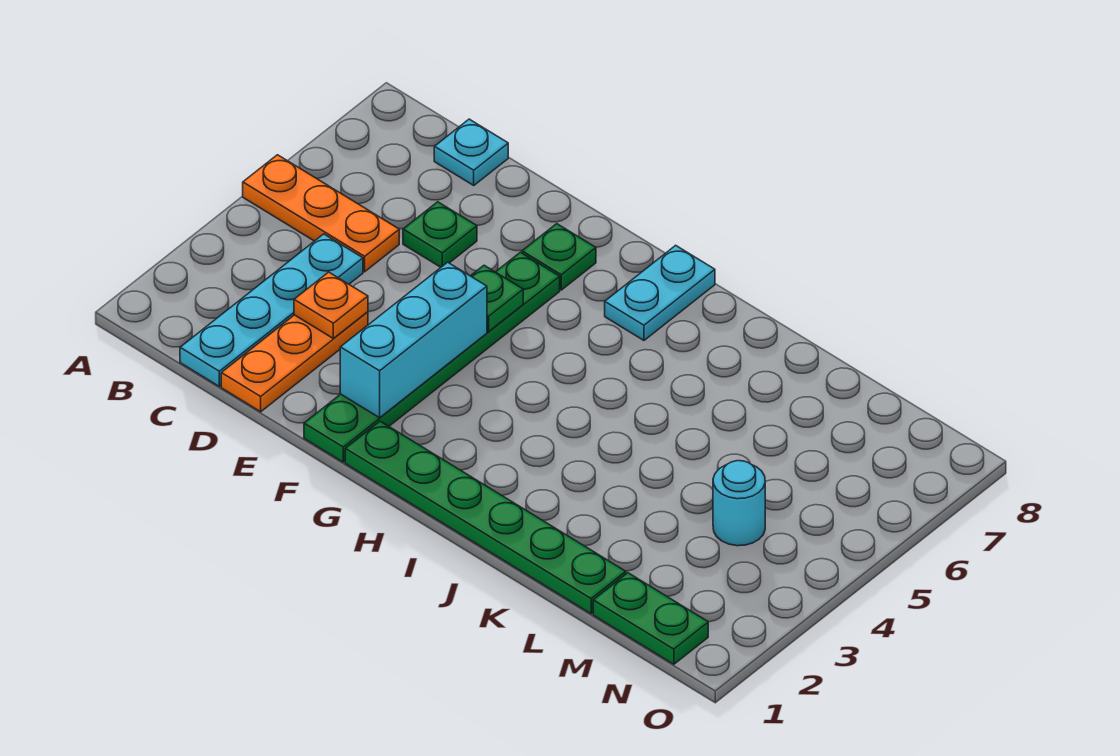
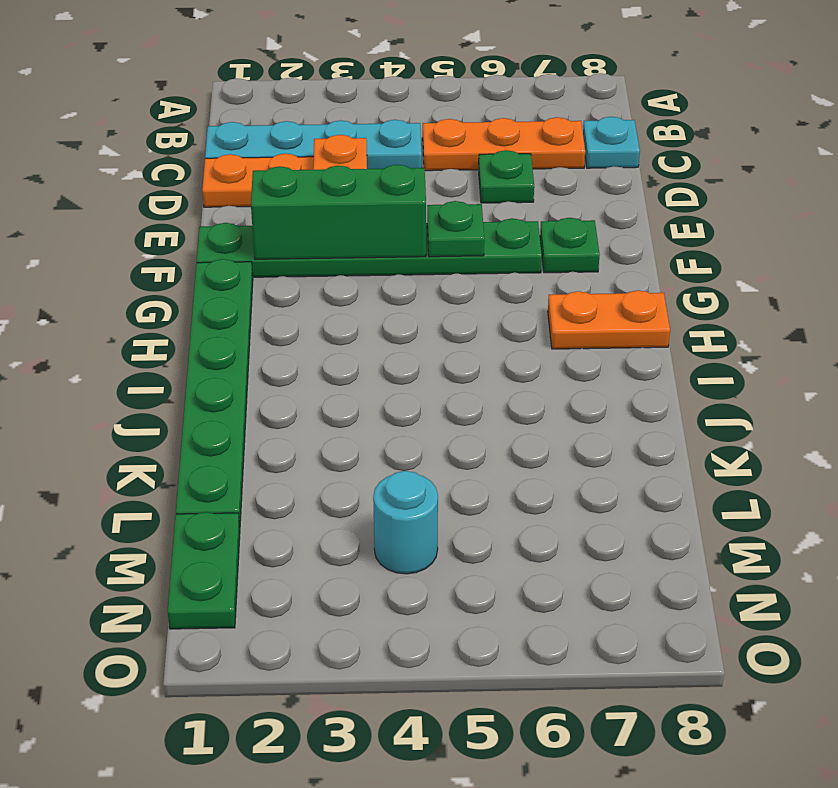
orange 1x3 plate [243,155,399,272] -> orange 1x3 plate turned to [423,117,585,171]
cyan 1x3 brick [340,262,487,418] -> green 1x3 brick [251,165,426,259]
cyan 1x2 plate [605,245,715,340] -> orange 1x2 plate [548,290,670,349]

